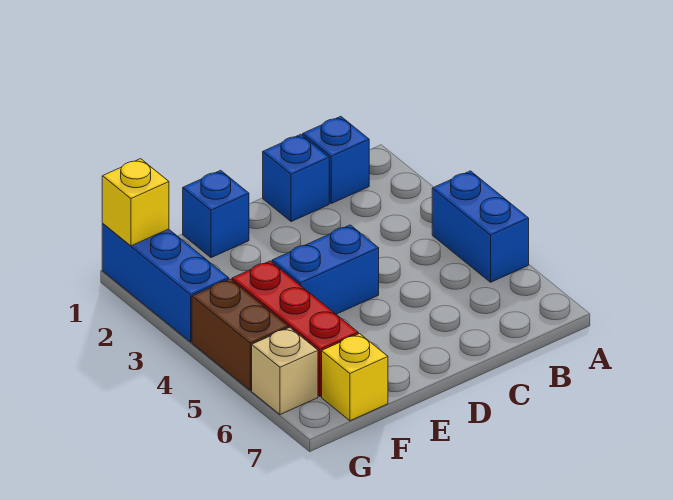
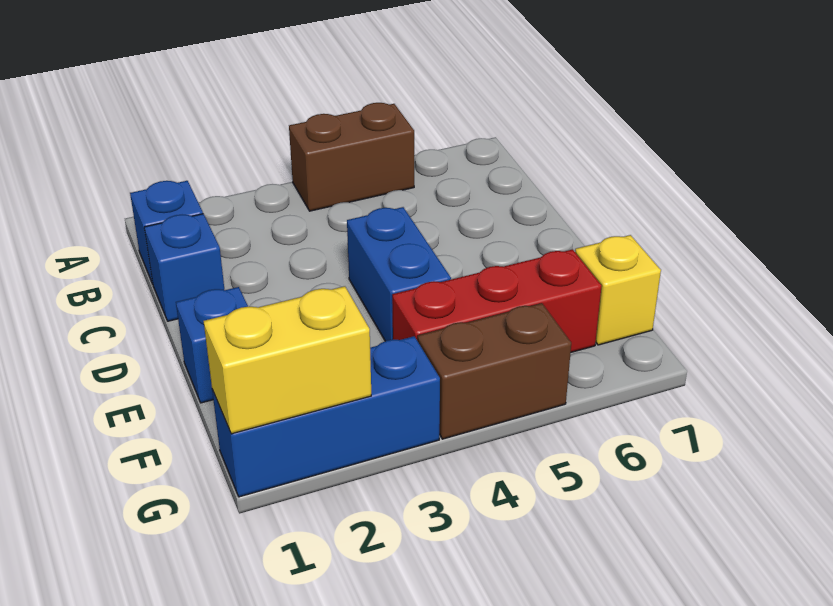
blue 1x2 brick [432,171,529,282] -> brown 1x2 brick [289,103,414,211]
yellow 1x1 brick [102,159,169,246] -> yellow 1x2 brick [204,286,371,434]
tan 1x1 brick [252,327,318,415] -> none

